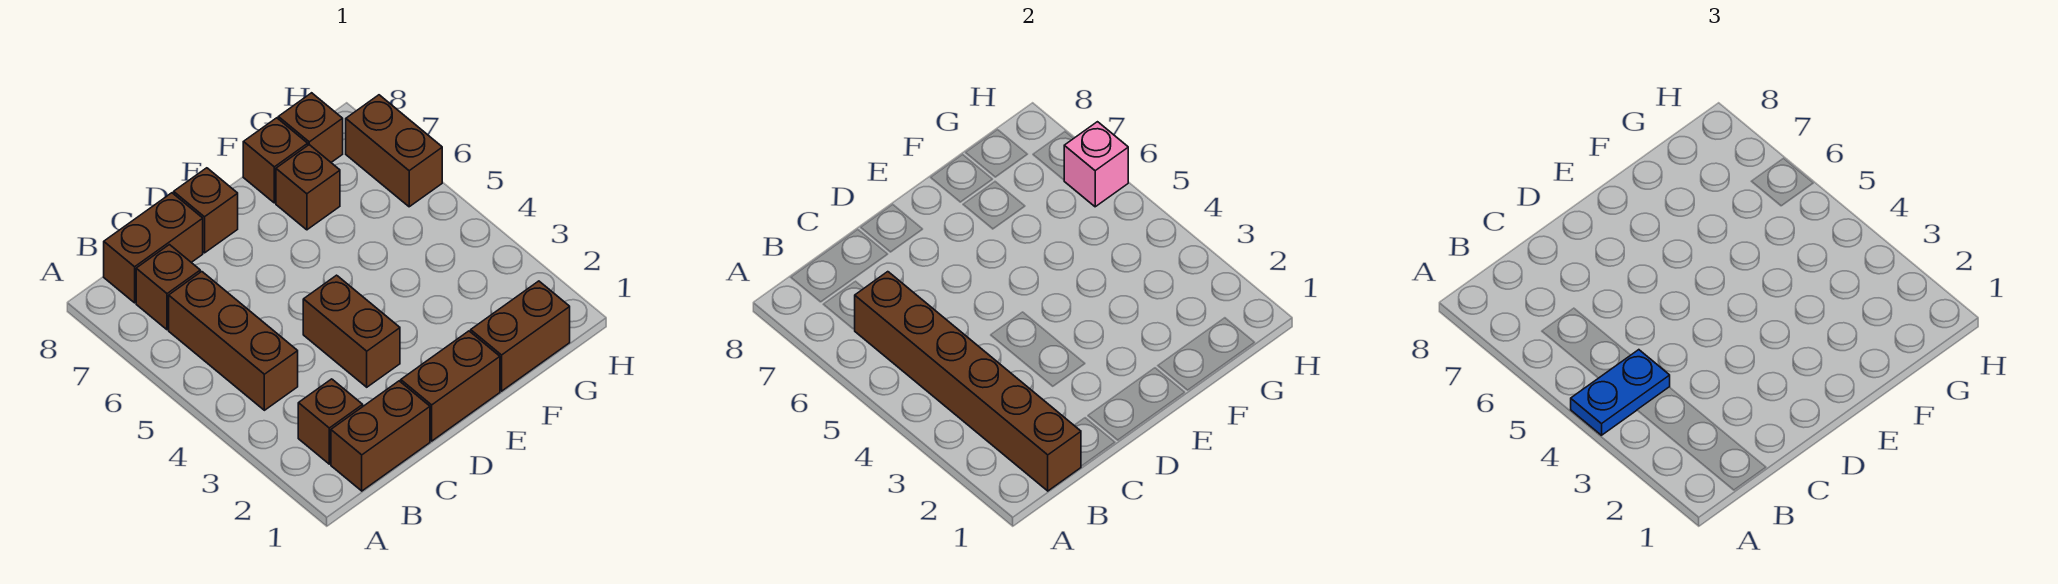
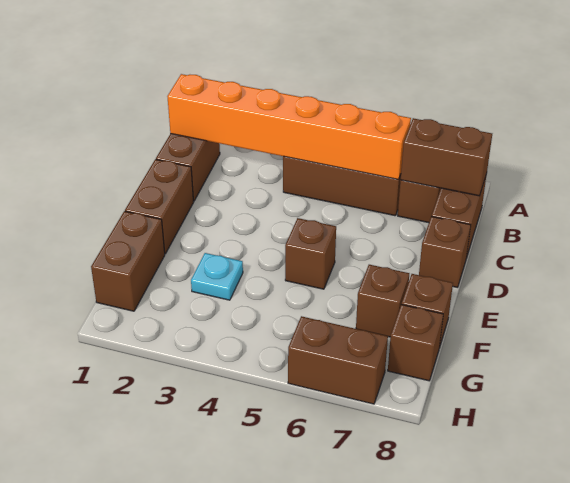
blue 1x2 plate [1571,350,1670,435] -> none
brown 1x6 brick [855,272,1081,491] -> orange 1x6 brick [167,74,411,179]
brown 1x1 brick [298,379,363,464] -> brown 1x1 brick moved to [285,218,336,289]
brown 1x2 brick [303,275,400,387] -> brown 1x2 brick moved to [401,118,492,196]
none -> cyan 1x1 plate [191,253,243,300]
pink 1x1 brick [1064,122,1128,207] -> none

